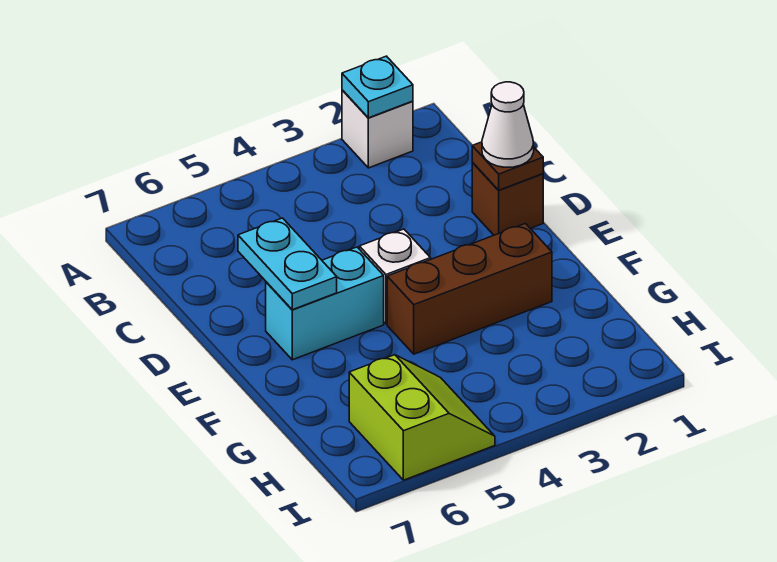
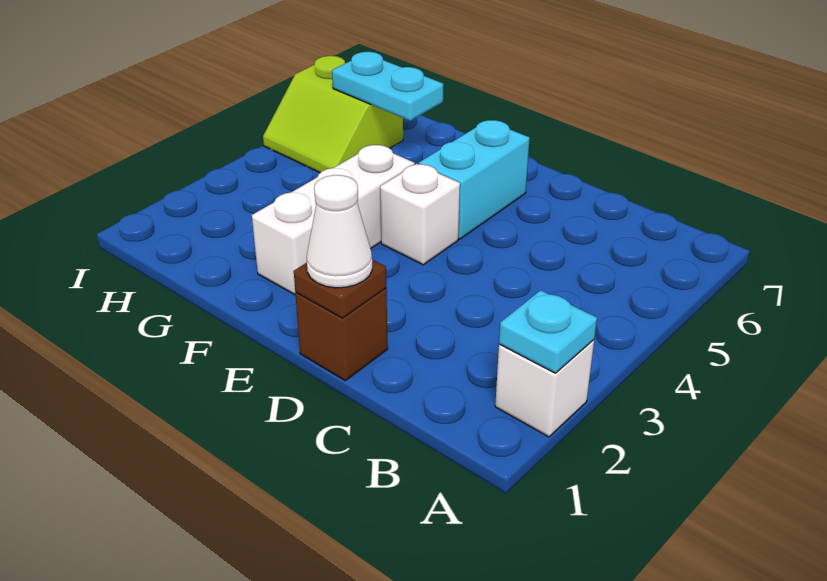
cyan 1x2 plate [238,218,337,310] -> cyan 1x2 plate moved to [332,52,443,121]
brown 1x3 brick [387,223,552,354] -> white 1x3 brick [252,145,415,295]

